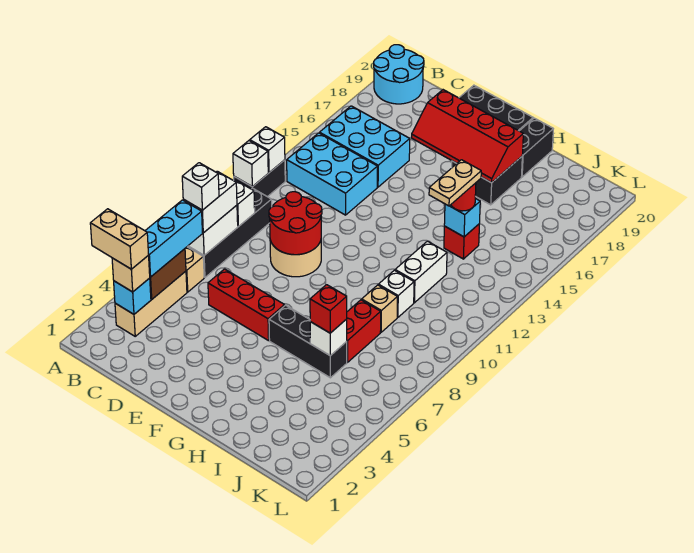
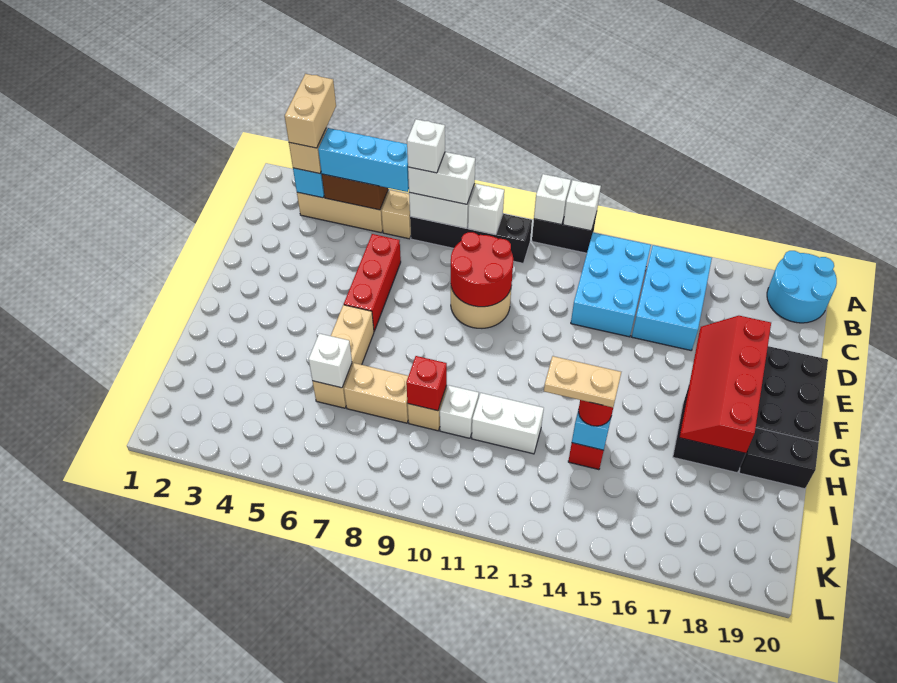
black 1x3 brick [269,305,347,378] -> tan 1x3 brick [313,305,374,408]
red 1x1 brick [310,285,347,333] -> red 1x1 brick moved to [406,356,447,411]
red 1x2 brick [346,300,381,362] -> tan 1x2 brick [344,363,408,423]

